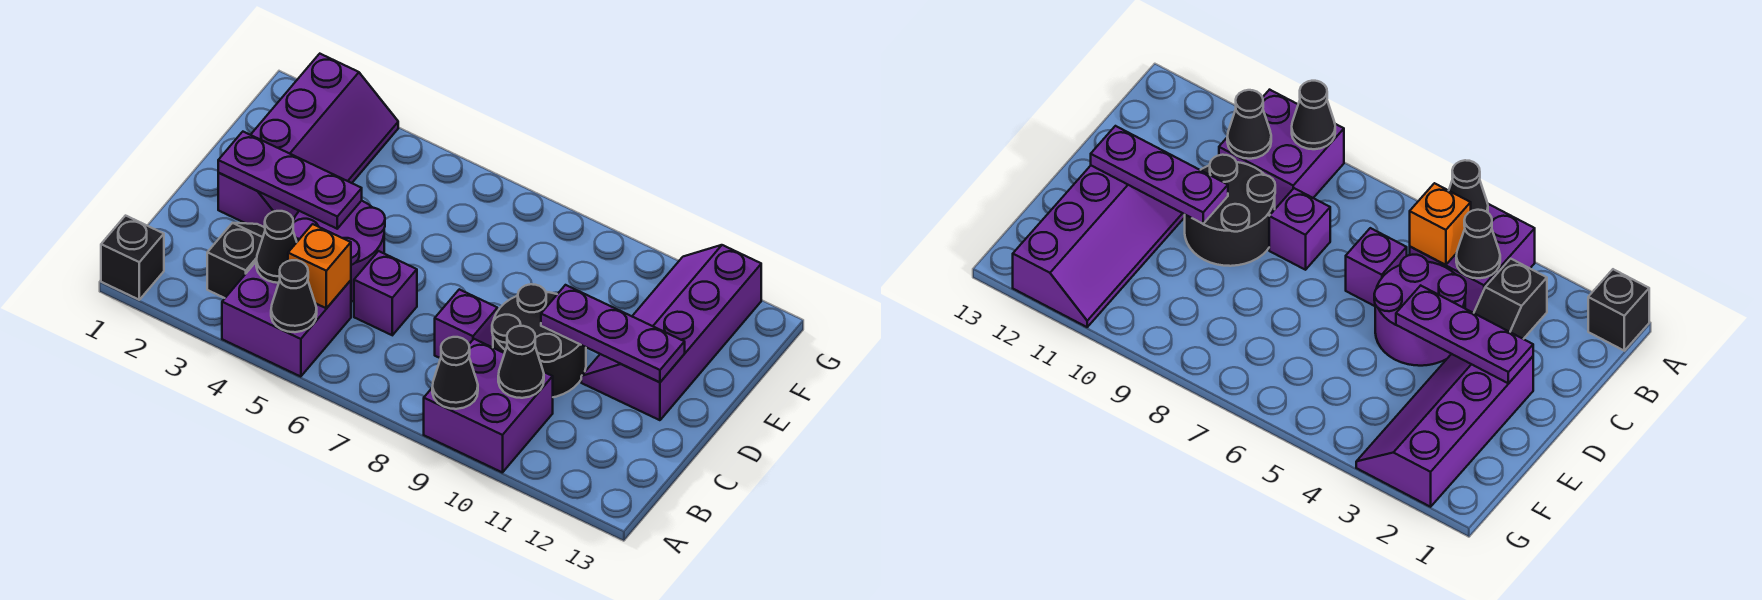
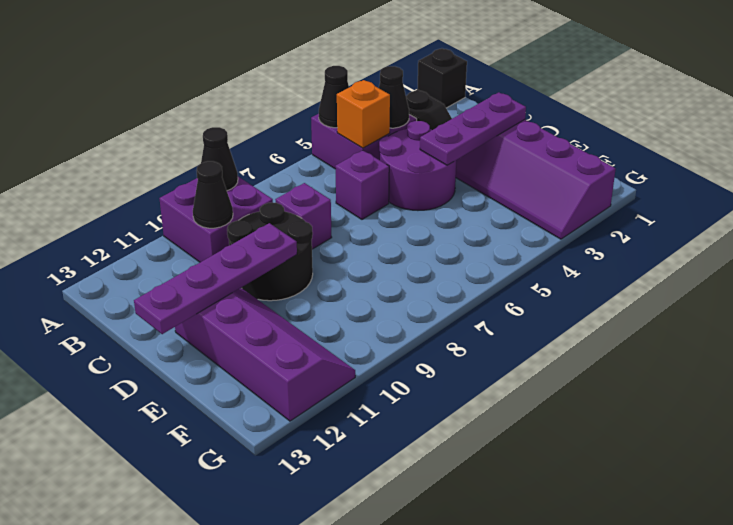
purple 1x3 plate [541,285,685,382] -> purple 1x4 plate [134,223,297,334]

